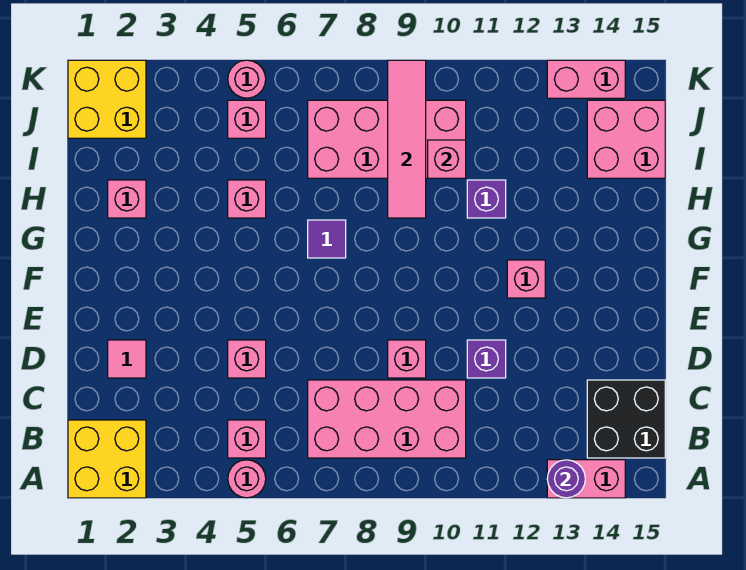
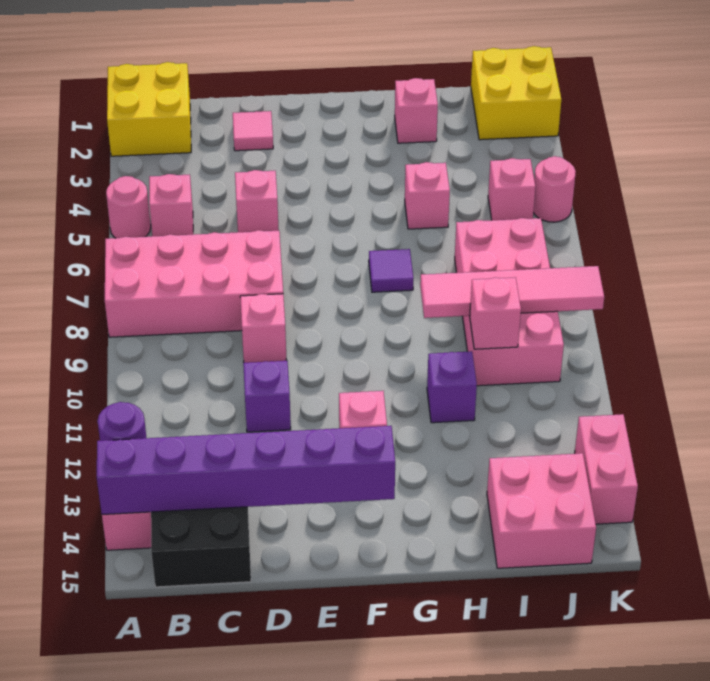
none -> purple 1x6 brick [97,426,395,514]
pink 2x4 brick [308,380,466,458] -> pink 2x4 brick turned to [105,230,283,337]

